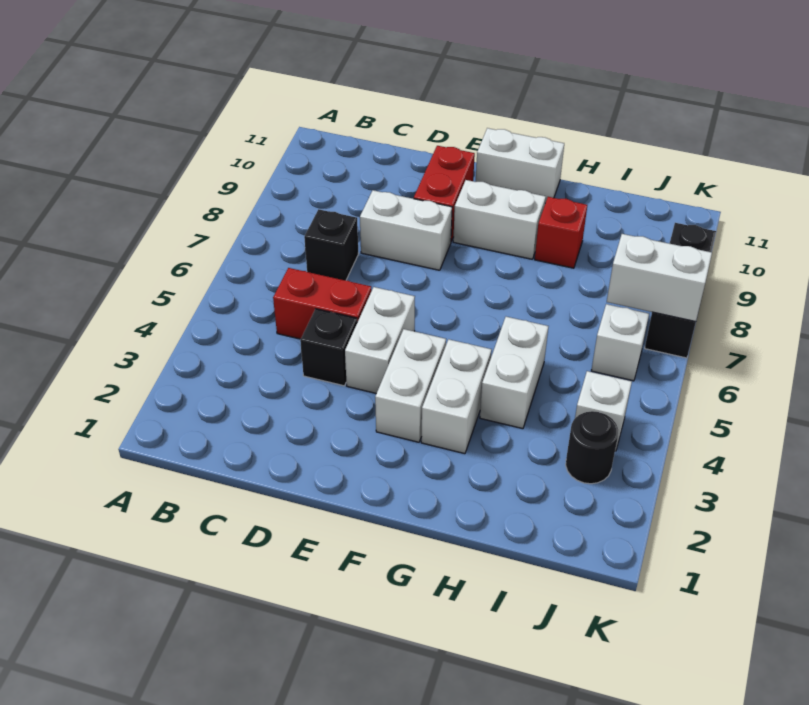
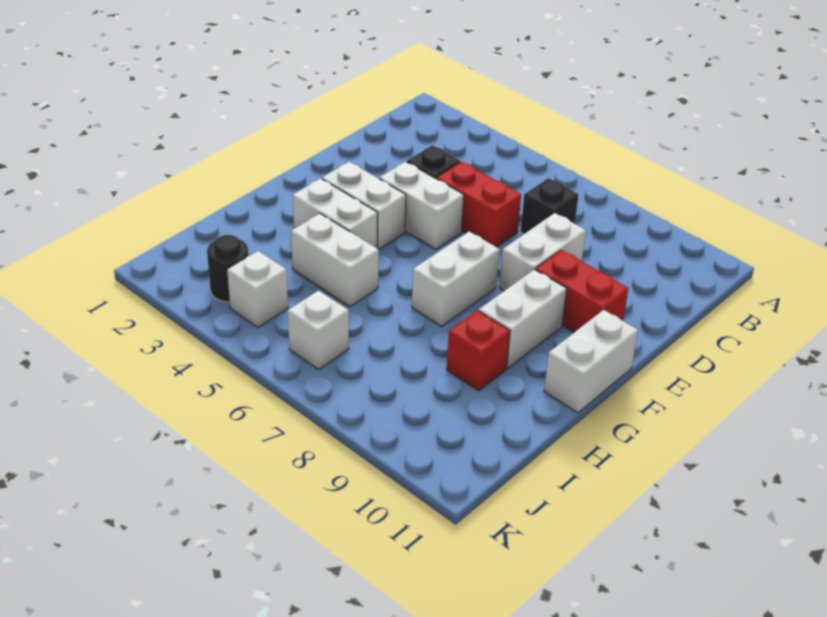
red 1x2 brick [273,268,372,339] -> red 1x2 brick turned to [436,162,521,247]
white 1x2 brick [607,234,712,322] -> white 1x2 brick moved to [412,232,500,326]
black 1x3 brick [645,223,716,358] -> none

